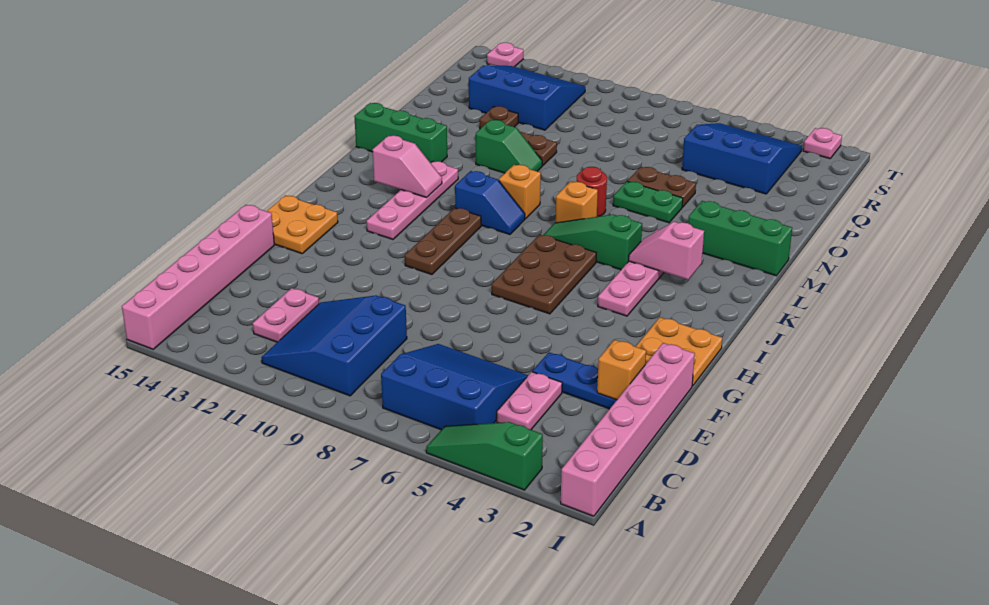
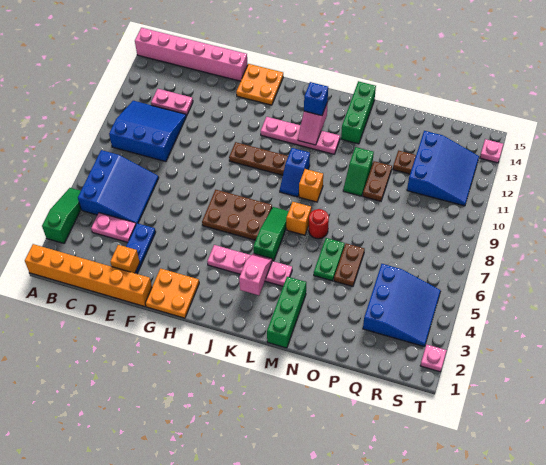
pink 1x6 brick [561,343,695,516] -> orange 1x6 brick [25,244,152,306]
none -> blue 1x1 brick [304,82,328,116]

